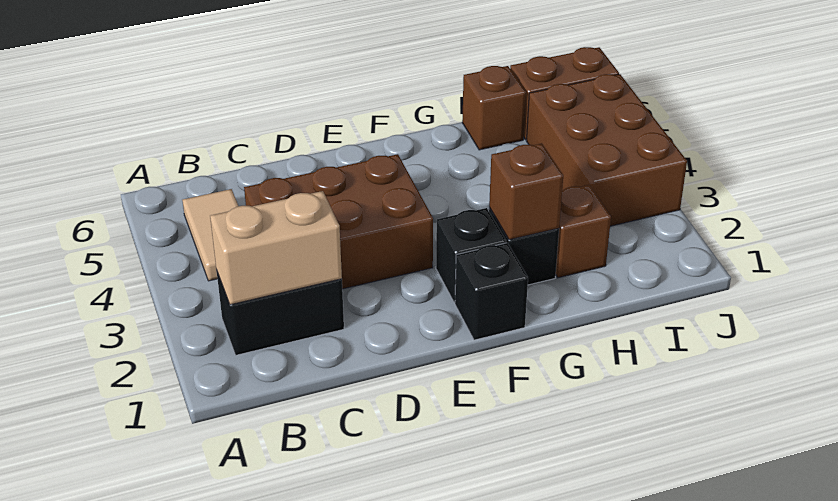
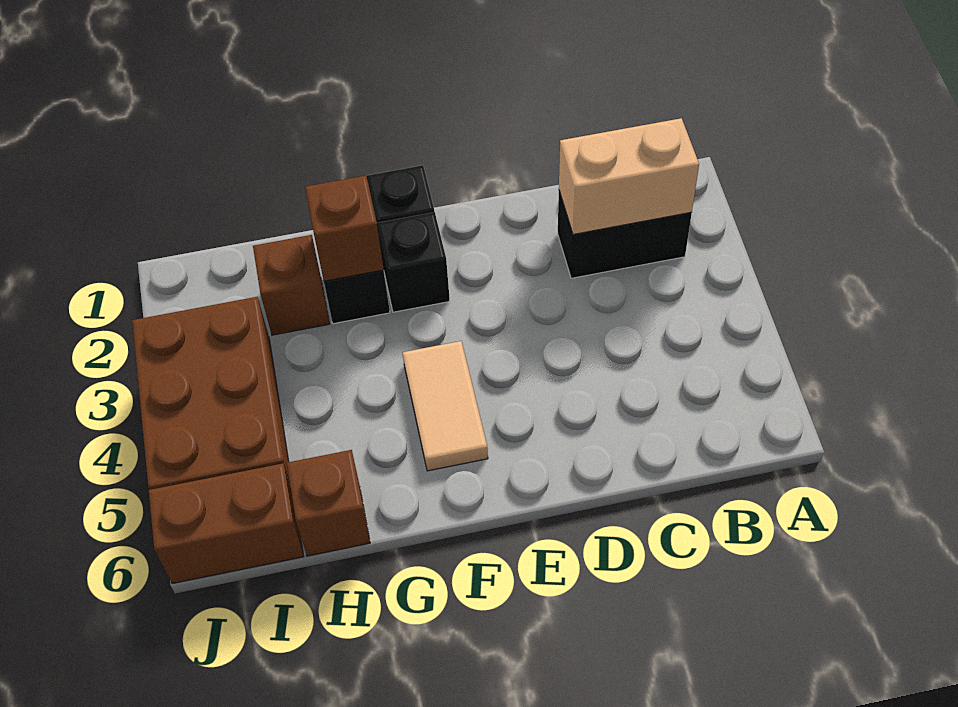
tan 1x2 tile [182,189,238,281] -> tan 1x2 tile moved to [403,341,488,471]
brown 2x3 brick [244,154,433,289] -> none

